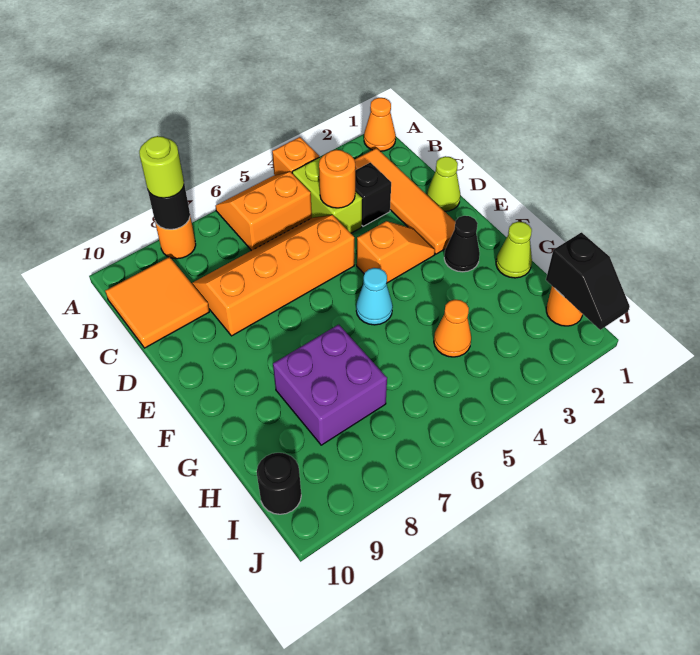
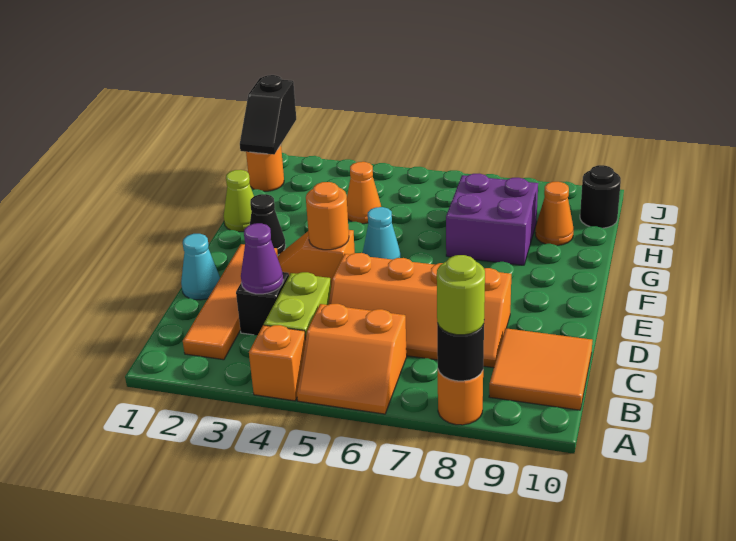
orange 1x1 cone [364,98,396,151] -> orange 1x1 cone moved to [535,182,574,246]
none -> purple 1x1 cone [241,223,283,294]
orange 1x1 round brick [319,150,355,208] -> orange 1x1 round brick moved to [306,182,349,250]
lime 1x1 cone [427,156,460,211] -> cyan 1x1 cone [181,234,220,300]
black 1x2 slope [546,232,630,330] -> black 1x2 slope turned to [240,75,296,155]

